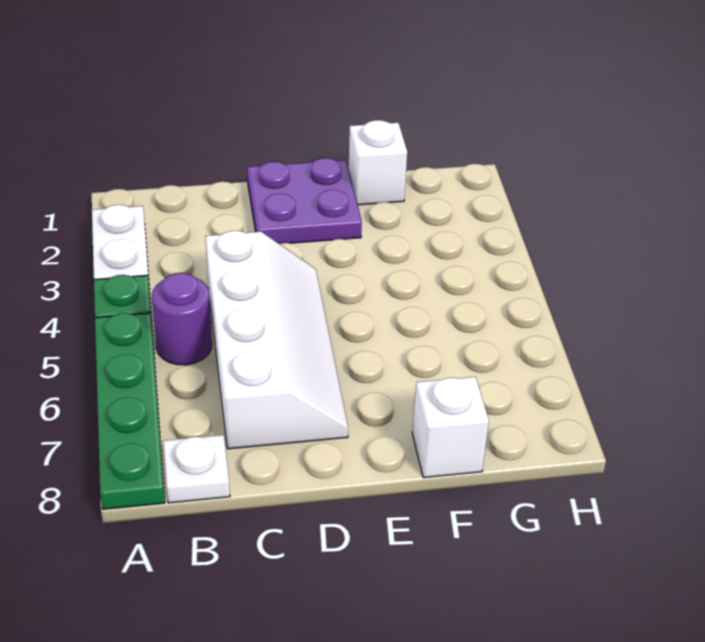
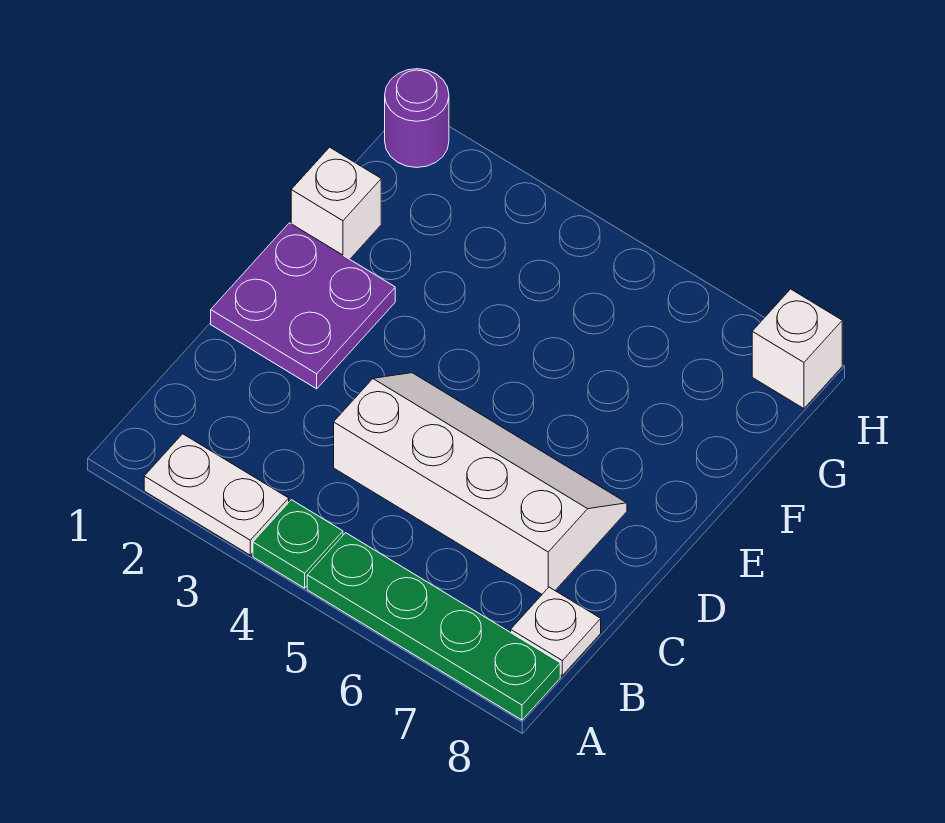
purple 1x1 round brick [152,273,212,365] -> purple 1x1 round brick moved to [385,69,449,168]
white 1x1 brick [412,377,489,478] -> white 1x1 brick moved to [752,289,842,409]

